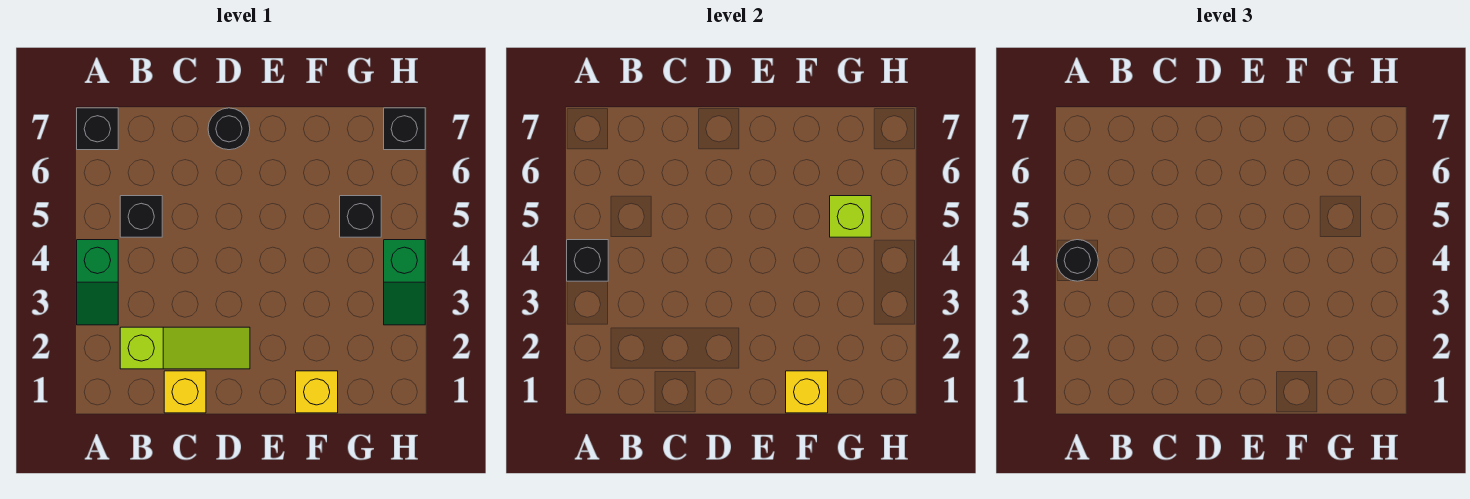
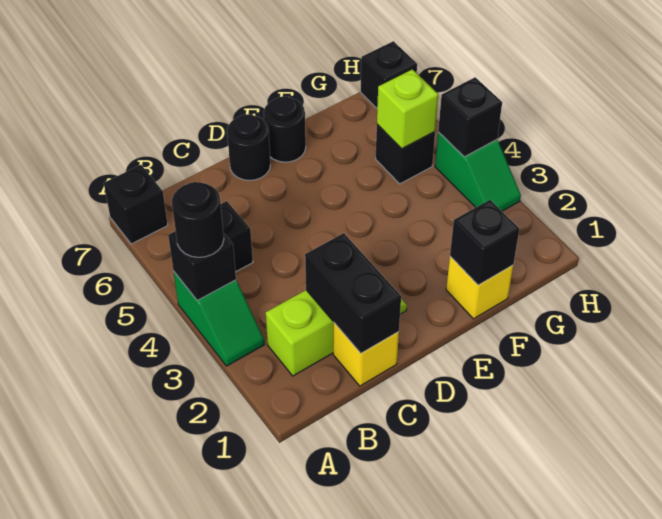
none -> black 1x2 brick [305,233,401,353]
none -> black 1x1 round brick [264,96,306,162]
yellow 1x1 brick [786,371,828,413] -> black 1x1 brick [450,200,519,285]
none -> black 1x1 brick [438,77,502,157]

